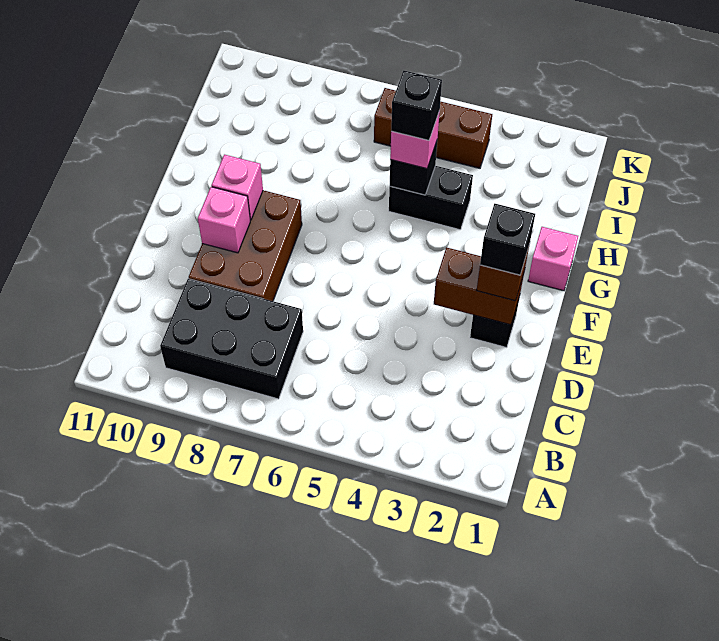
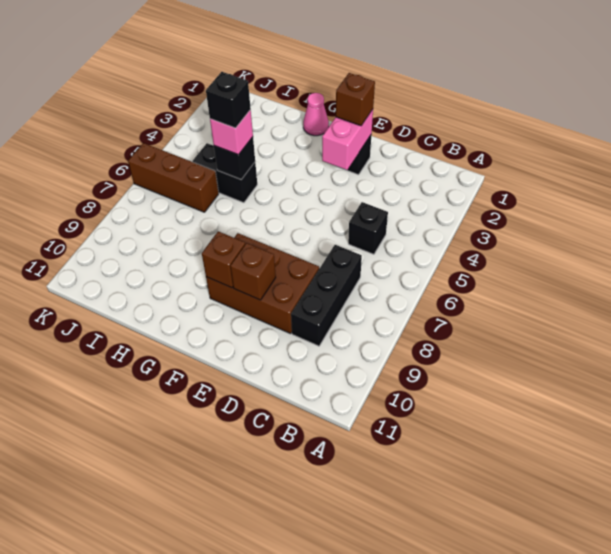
black 2x3 brick [160,279,303,399] -> black 1x3 brick [291,245,362,346]
brown 1x2 brick [434,247,525,325] -> pink 1x2 brick [322,109,373,170]
black 1x1 brick [480,204,535,275] -> black 1x1 brick moved to [348,202,388,254]
pink 1x1 brick [198,187,250,253] -> brown 1x1 brick [230,243,276,300]
pink 1x1 brick [211,155,263,220] -> brown 1x1 brick [202,231,245,288]
pink 1x1 brick [528,227,578,291] -> pink 1x1 cone [303,93,329,136]
black 1x2 brick [389,166,473,230] -> black 1x2 brick turned to [193,143,257,203]
brown 1x3 brick [374,88,492,168] -> brown 1x3 brick turned to [128,143,219,212]

